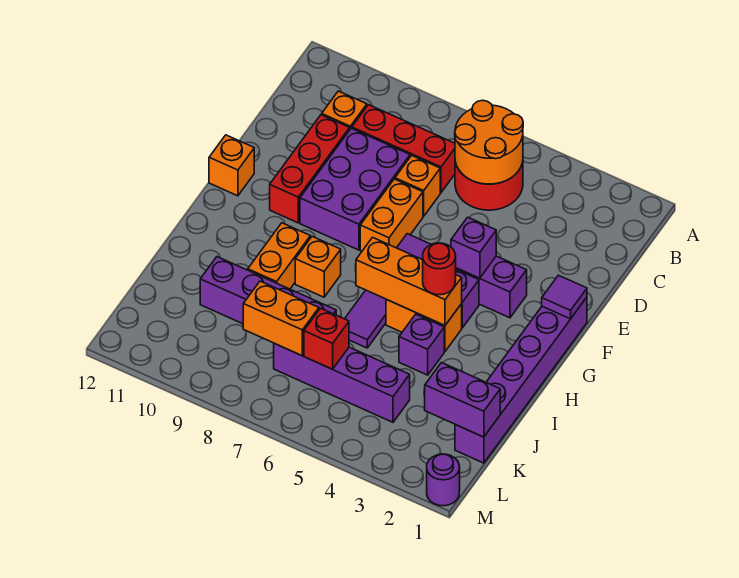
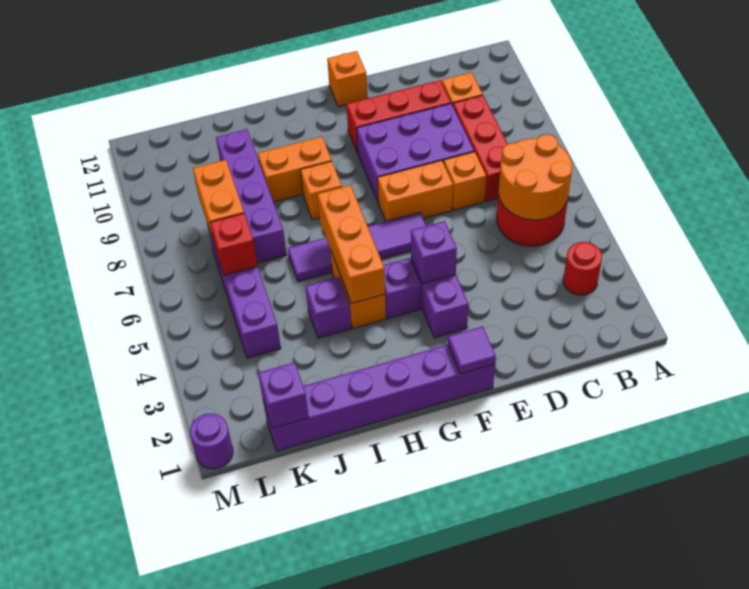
red 1x1 round brick [423,243,456,295] -> red 1x1 round brick moved to [563,242,602,295]
purple 1x2 brick [425,363,500,437] -> purple 1x1 brick [258,362,309,428]

